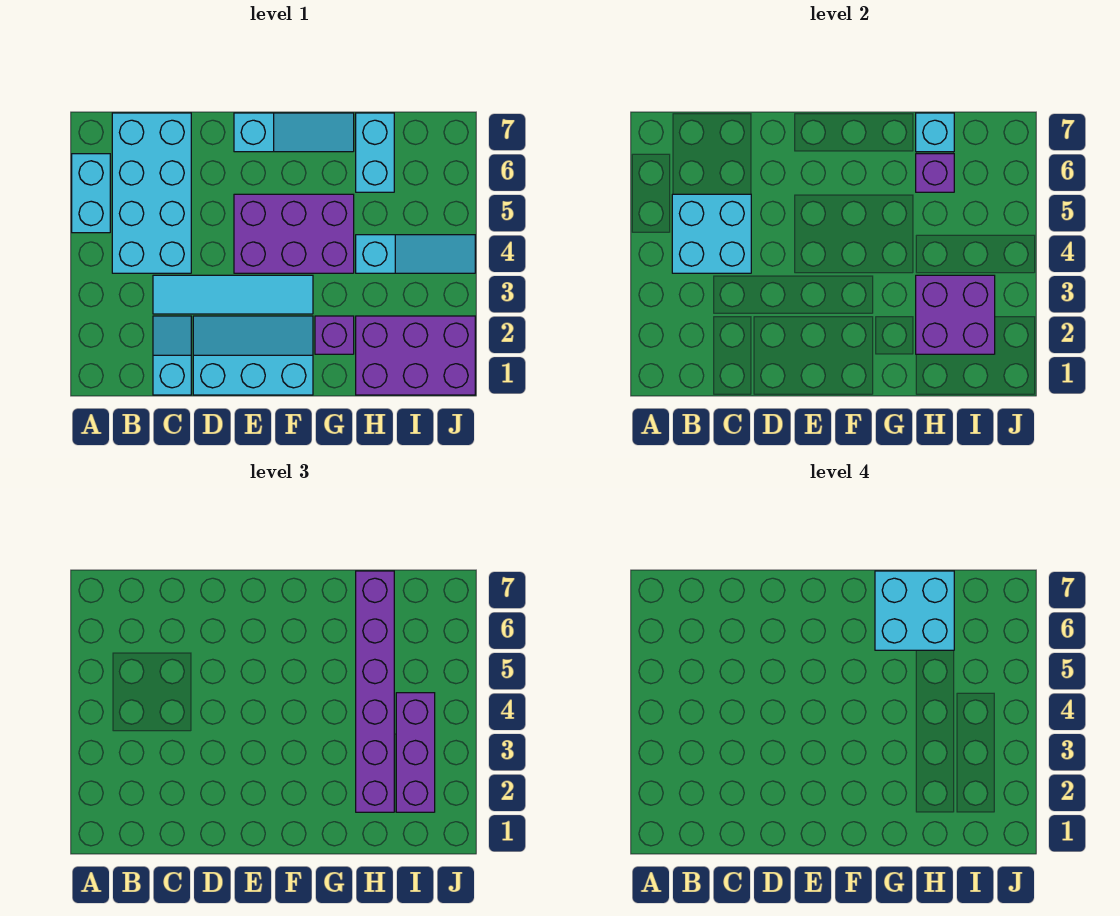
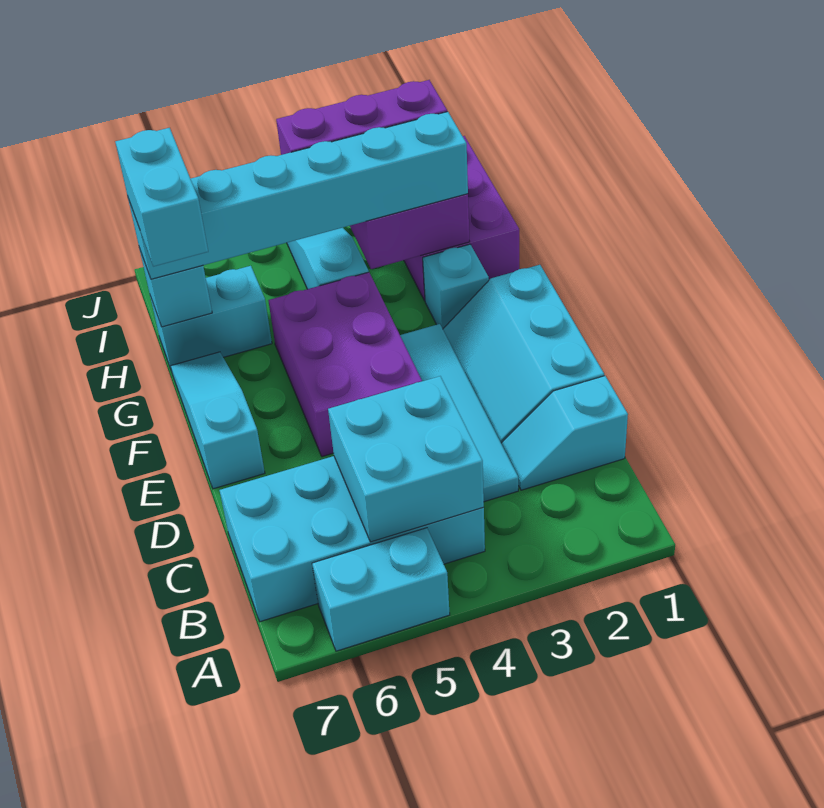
purple 1x1 brick [315,316,354,354] -> cyan 1x1 brick [423,244,489,329]
cyan 2x2 brick [875,571,954,650] -> cyan 1x2 brick [115,128,208,266]
purple 1x6 brick [356,571,394,812] -> cyan 1x6 brick [128,112,468,279]
purple 1x1 brick [916,154,954,192] -> none

